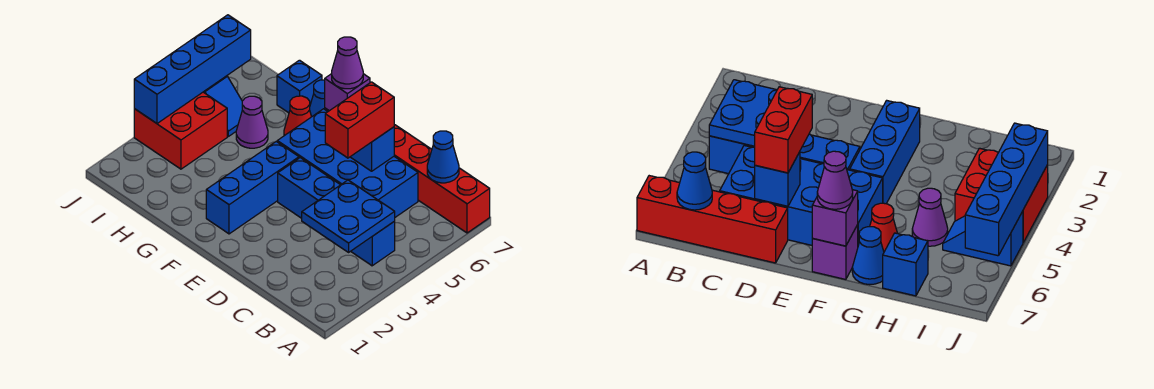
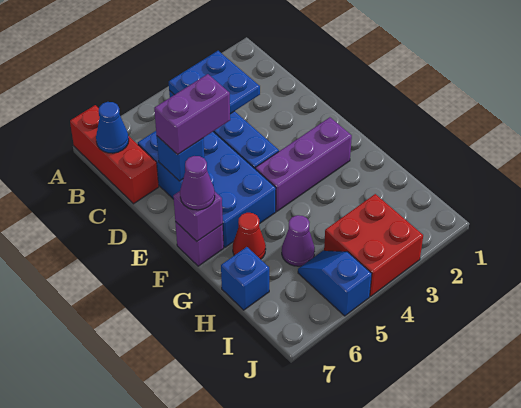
red 1x4 brick [394,125,490,233] -> red 1x3 brick [70,105,159,204]
red 1x2 brick [325,82,394,158] -> purple 1x2 brick [154,74,230,155]
blue 1x3 brick [206,142,299,234] -> purple 1x3 brick [255,117,352,211]
blue 1x1 cone [310,80,325,117] -> none
blue 1x4 brick [134,15,251,123] -> none

